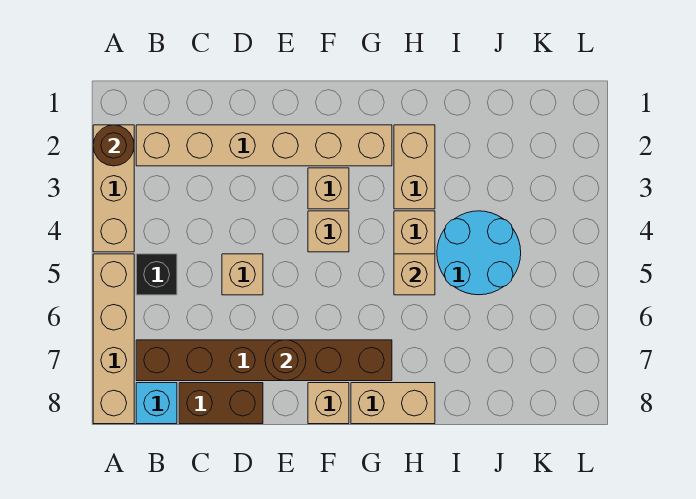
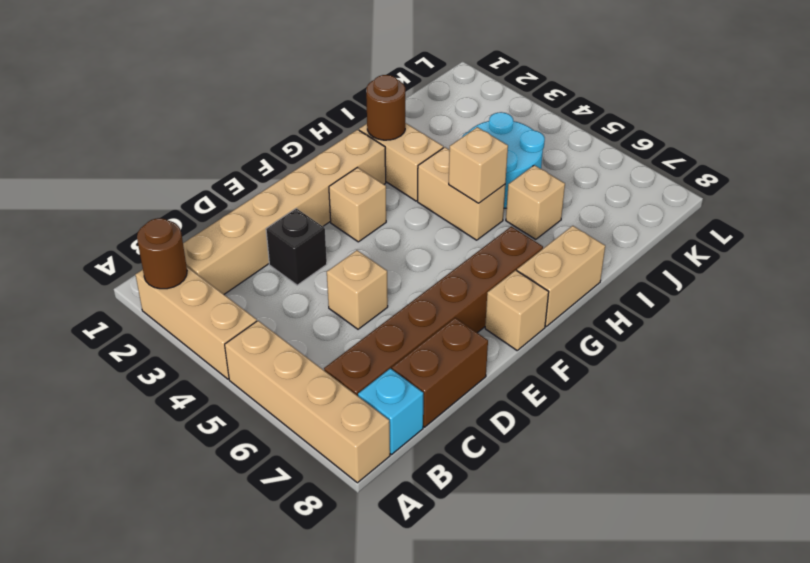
black 1x1 brick [136,254,177,295] -> black 1x1 brick moved to [266,208,327,285]
brown 1x1 round brick [265,340,306,381] -> brown 1x1 round brick moved to [366,75,405,140]
tan 1x1 brick [308,211,349,252] -> tan 1x1 brick moved to [506,165,565,239]

